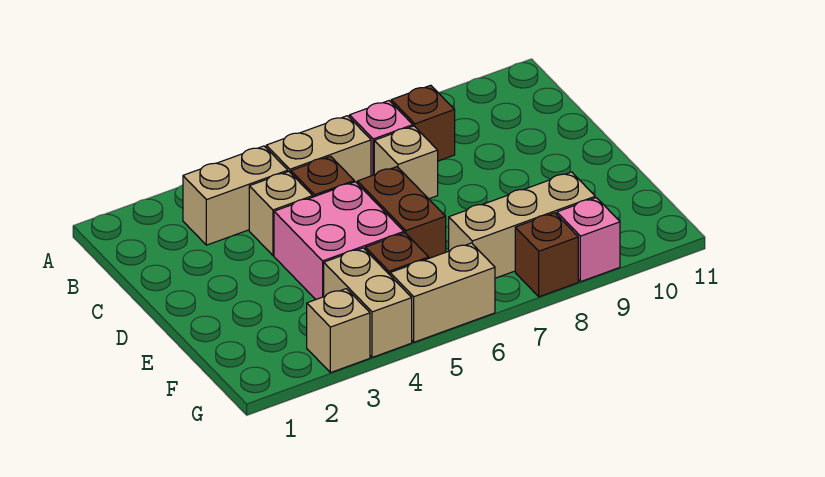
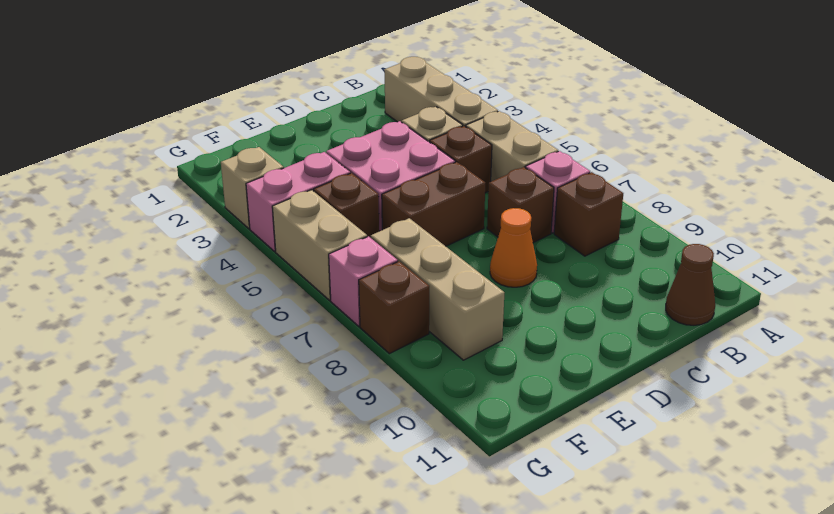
tan 1x2 brick [183,146,288,245] -> tan 1x3 brick [384,57,498,127]
none -> brown 1x1 cone [666,244,715,325]
tan 1x1 brick [374,126,438,199] -> brown 1x1 brick [487,167,554,243]
none -> orange 1x1 cone [490,208,537,287]
tan 1x2 brick [324,248,412,357] -> pink 1x2 brick [246,152,350,251]
pink 1x1 brick [557,198,620,282] -> pink 1x1 brick moved to [329,236,398,326]

